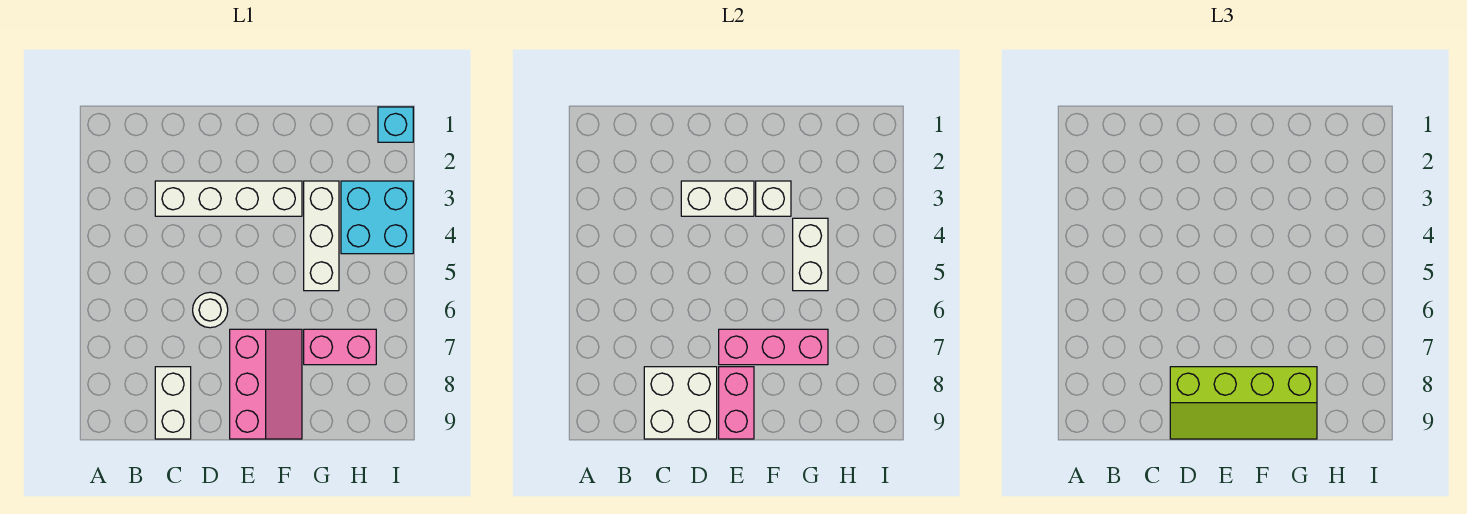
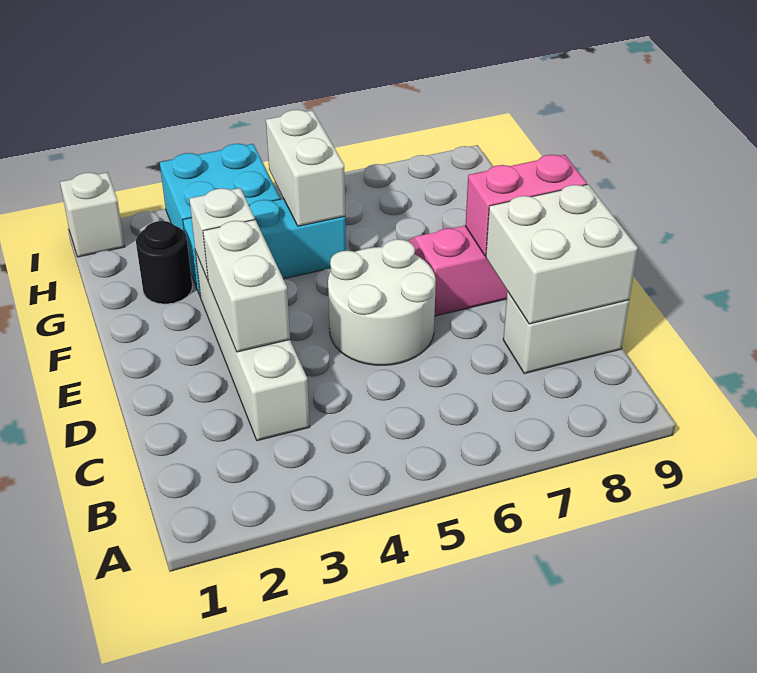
white 1x1 round brick [193,292,228,328] -> white 2x2 round brick [328,239,436,365]
lime 2x4 slope [1170,367,1317,439] -> none
pink 1x3 brick [719,329,828,365] -> none
none -> black 1x1 round brick [136,221,192,304]
white 1x3 brick [304,181,339,291] -> cyan 1x3 brick [183,199,346,297]
white 1x2 brick [793,218,828,291] -> white 1x2 brick turned to [266,110,345,226]
pink 1x2 brick [304,329,376,365] -> none
cyan 1x1 brick [378,107,413,142] -> white 1x1 brick [60,172,125,257]

